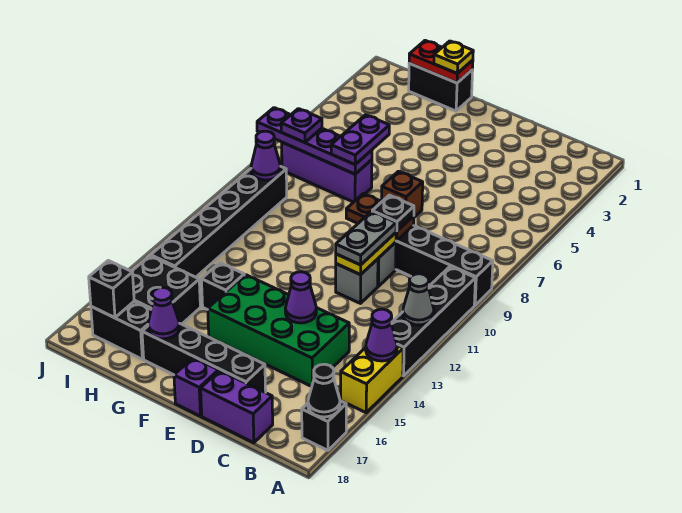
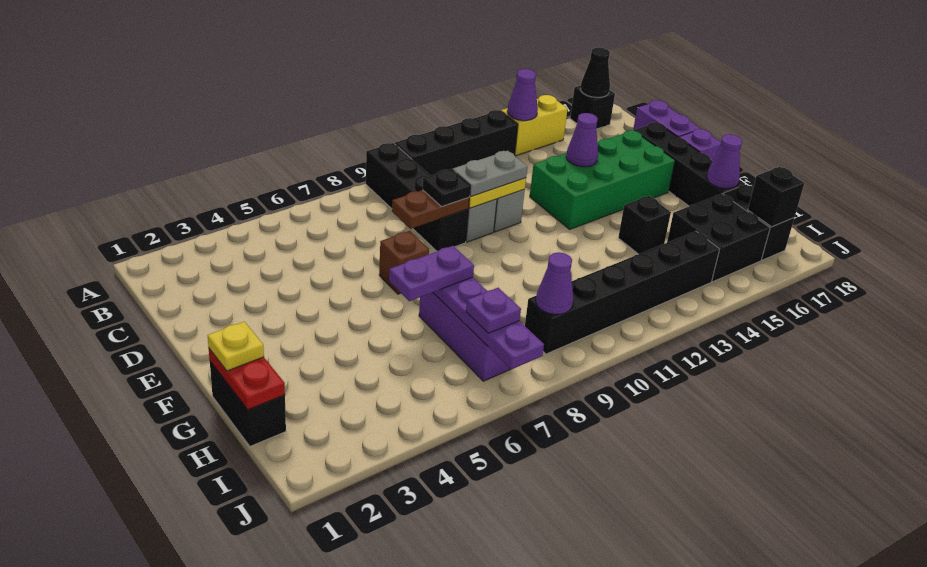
grey 1x1 cone [403,274,434,325] -> none
green 2x4 brick [208,275,349,386] -> green 2x4 brick turned to [530,130,675,229]
brown 1x2 plate [346,194,414,241] -> brown 1x2 plate turned to [392,190,469,229]

